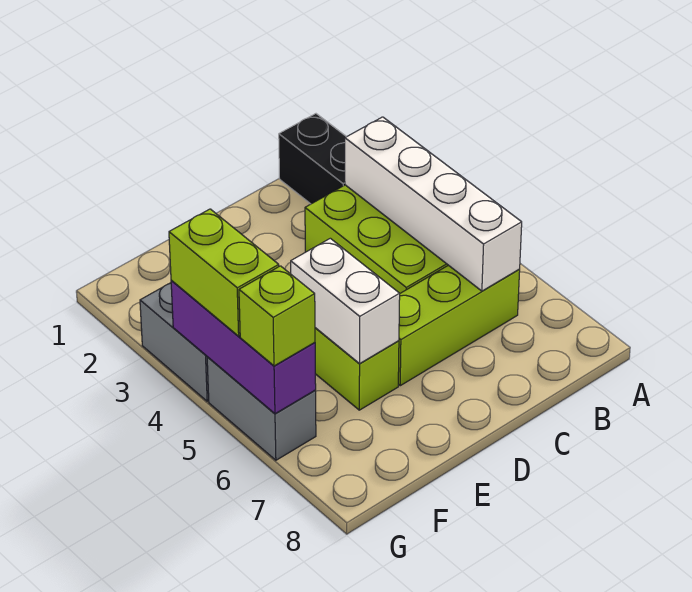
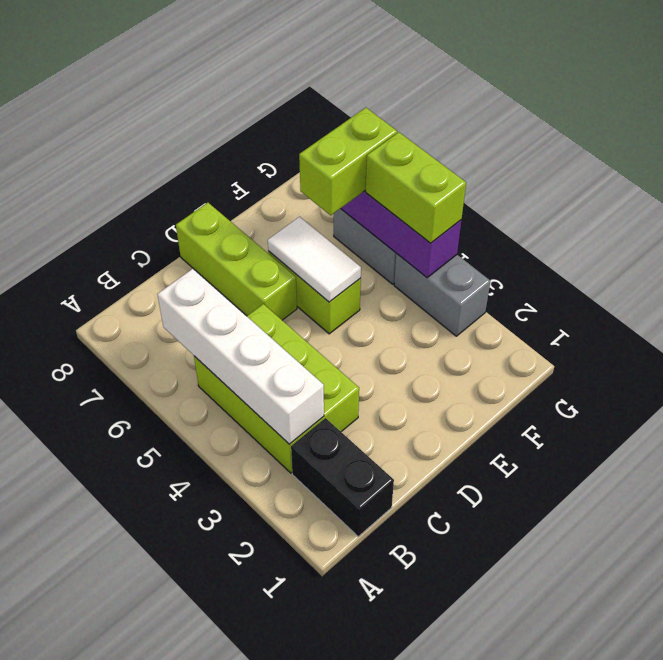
lime 1x3 brick [398,265,520,386] -> lime 1x3 brick turned to [176,203,297,320]
white 1x2 brick [291,238,400,364] -> white 1x2 tile [268,217,361,302]
lime 1x1 brick [239,266,315,366] -> lime 1x2 brick [299,108,397,215]

